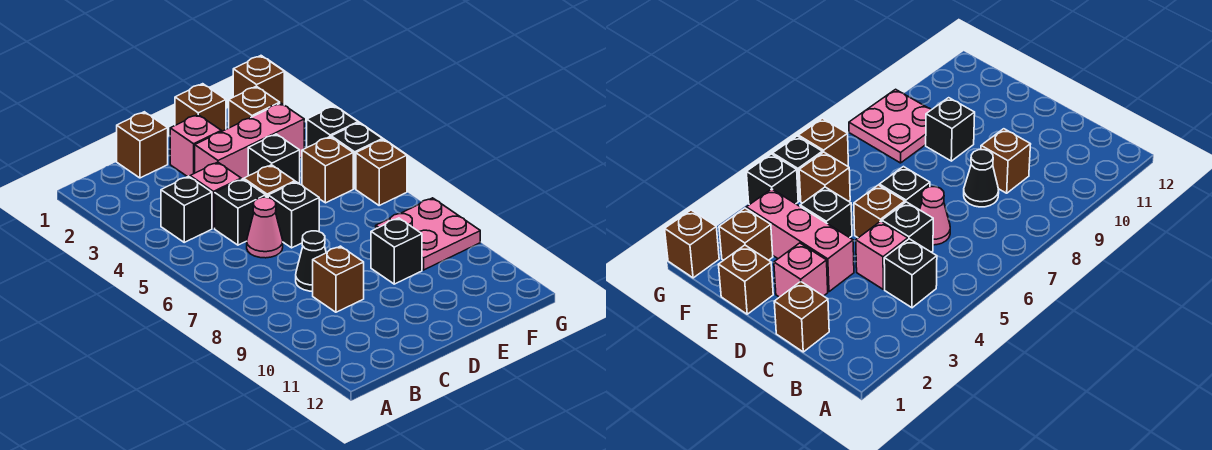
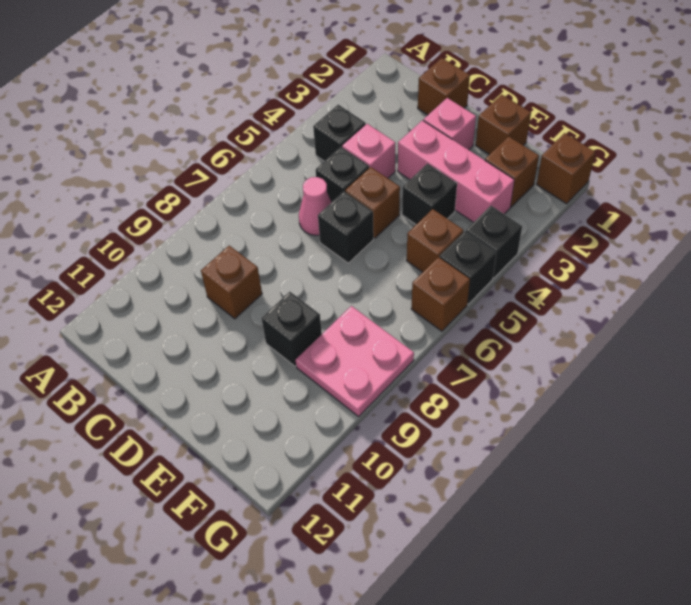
black 1x1 cone [296,231,326,291] -> none

